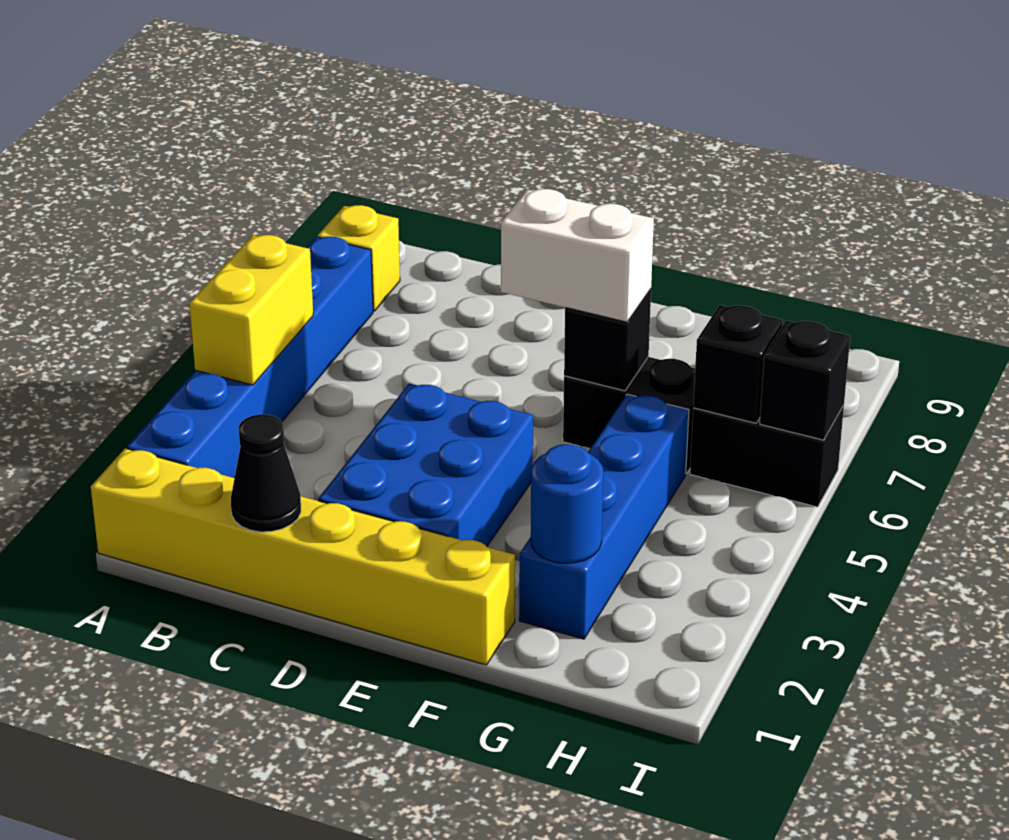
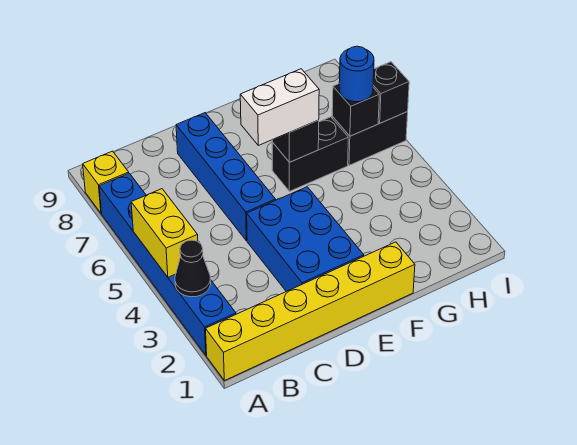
black 1x1 cone [231,414,301,532] -> black 1x1 cone moved to [175,240,211,297]
blue 1x4 brick [519,394,689,639] -> blue 1x4 brick moved to [176,113,276,241]
blue 1x1 round brick [531,444,603,563] -> blue 1x1 round brick moved to [339,46,374,102]

